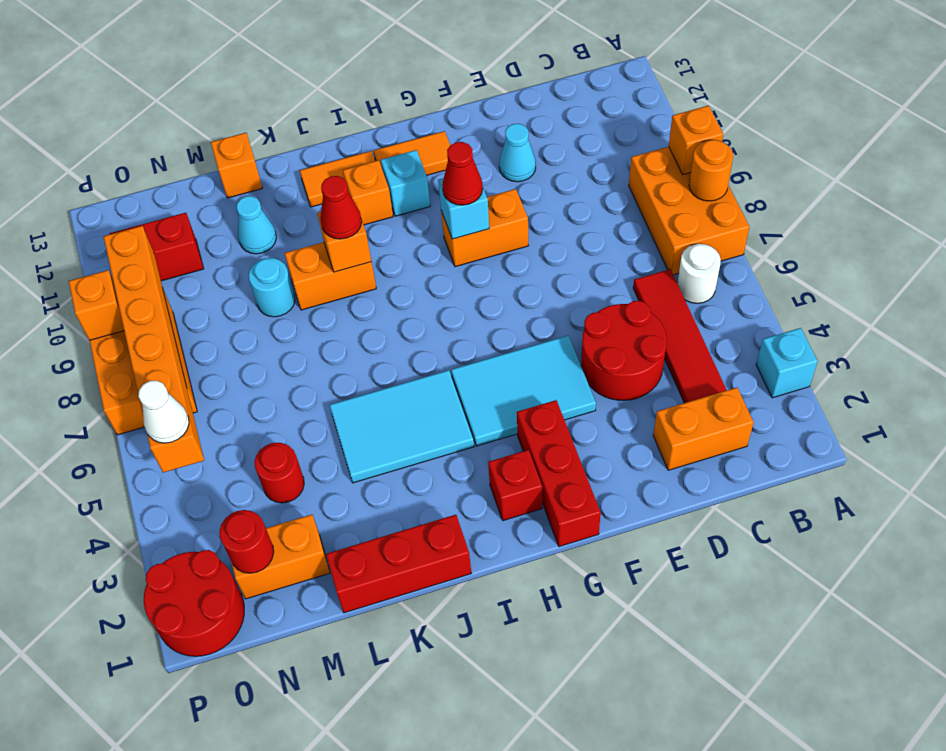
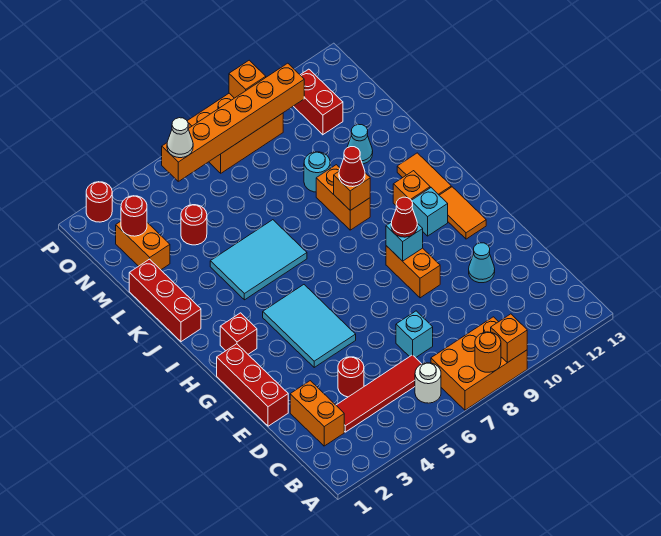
cyan 1x1 brick [756,328,818,398] -> cyan 1x1 brick moved to [396,311,433,358]
red 2x2 round brick [581,301,667,401] -> red 1x1 round brick [338,357,364,397]
red 1x3 brick [517,400,601,547] -> red 1x3 brick turned to [217,344,288,426]
cyan 2x3 tile [330,370,474,483] -> cyan 2x3 tile turned to [210,220,307,300]
orange 1x1 brick [211,133,262,198] -> none
red 2x2 round brick [144,550,244,656] -> red 1x1 round brick [86,182,112,222]

